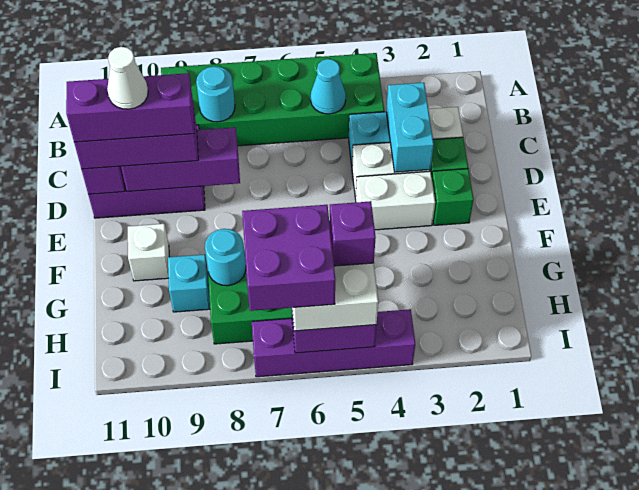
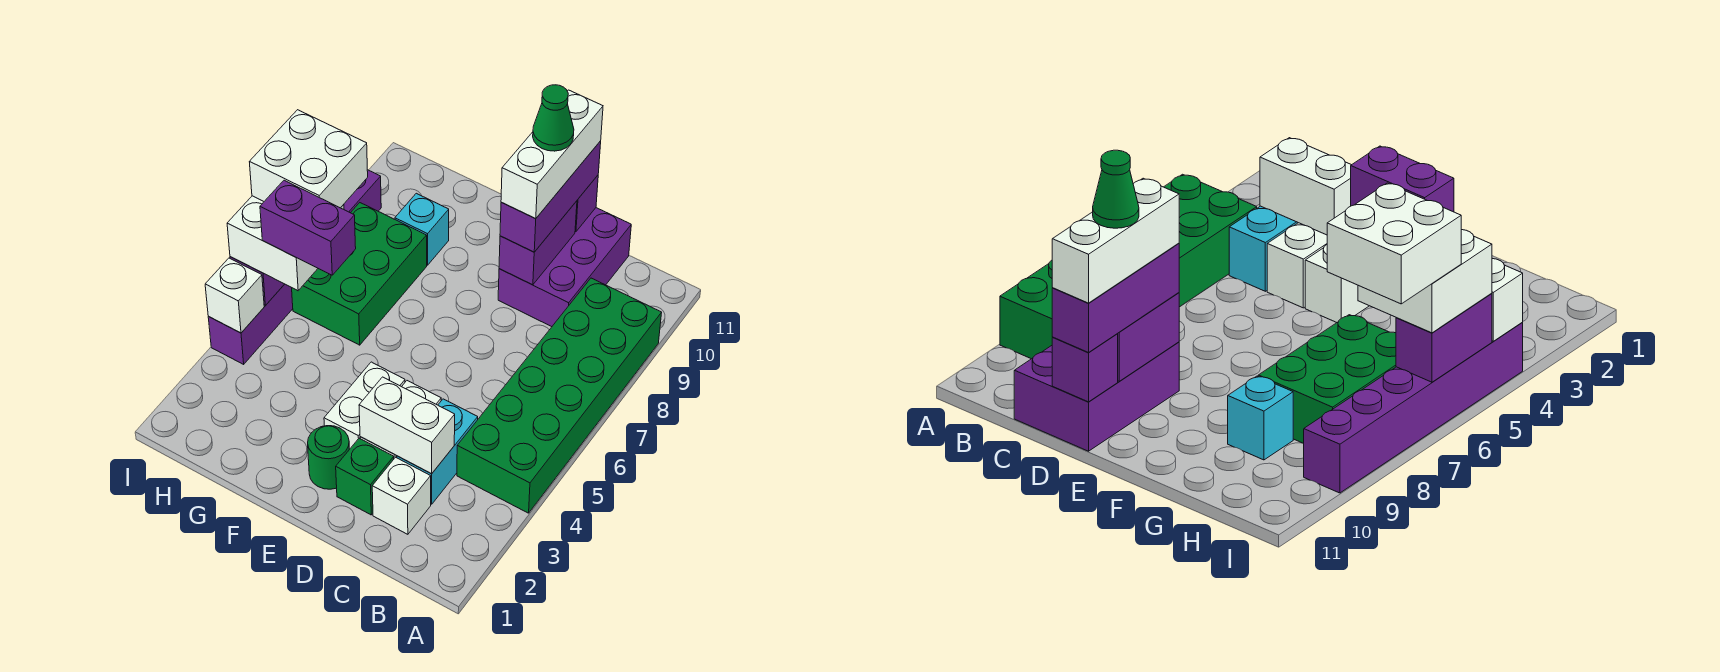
cyan 1x1 cone [311,59,346,114] -> none
cyan 1x1 round brick [196,66,235,122] -> none
cyan 1x2 brick [386,83,434,172] -> white 1x2 brick [359,377,455,474]
purple 1x3 brick [121,127,240,192] -> purple 1x2 brick [499,201,577,285]
purple 1x3 brick [66,73,195,142] -> white 1x3 brick [501,90,603,219]
white 1x1 cone [107,47,148,109] -> green 1x1 cone [533,85,574,151]
green 1x1 brick [432,169,474,225] -> green 1x1 round brick [308,426,349,489]
white 1x1 brick [128,224,169,281] -> white 1x1 brick moved to [205,258,264,333]
cyan 1x1 round brick [205,229,246,286] -> none
purple 1x1 brick [329,201,376,266] -> purple 1x2 brick [260,180,356,275]
purple 2x2 brick [242,205,335,311] -> white 2x2 brick [250,110,368,208]
purple 1x4 brick [252,309,415,377] -> purple 1x6 brick [208,170,381,364]

